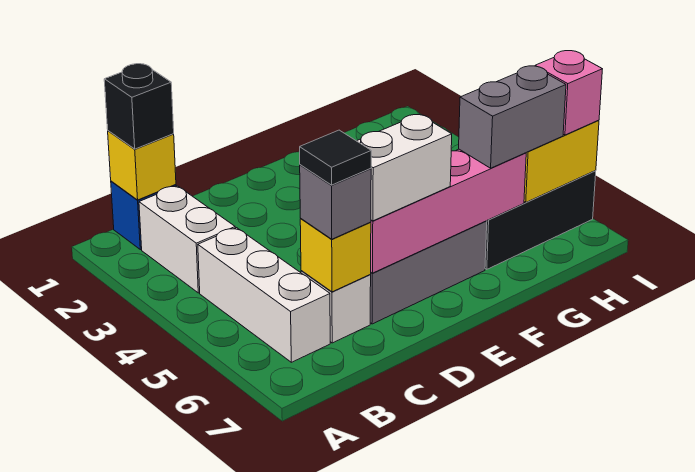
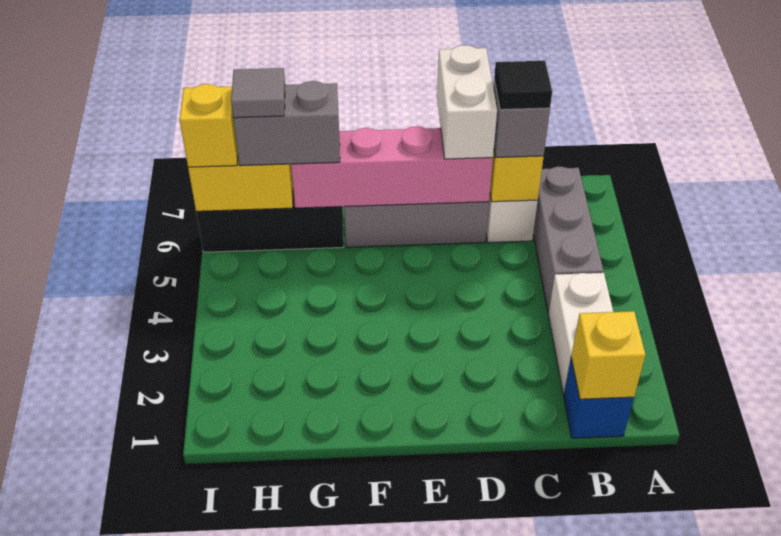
black 1x1 brick [104,64,174,149] -> none
white 1x3 brick [198,228,330,362] -> grey 1x3 brick [533,167,603,313]
white 1x2 brick [357,114,452,221] -> white 1x2 brick turned to [437,45,497,159]
none -> grey 1x1 tile [231,68,285,118]
pink 1x1 brick [535,51,602,135] -> yellow 1x1 brick [180,84,238,167]

